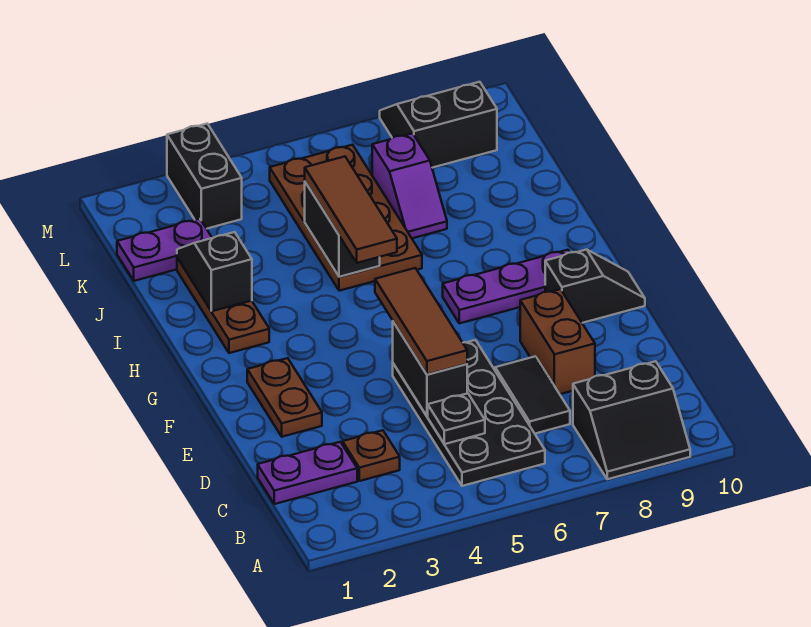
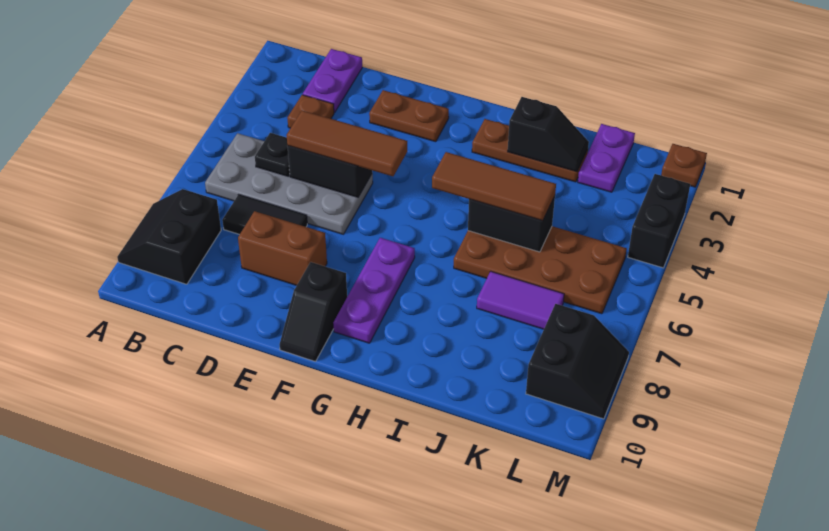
black 2x4 plate [393,340,545,486] -> grey 2x4 plate [205,133,373,234]
purple 1x2 slope [372,133,447,238] -> purple 1x2 tile [477,271,564,329]
black 1x2 brick [167,124,242,229] -> black 1x2 brick turned to [628,174,690,268]
none -> brown 1x1 plate [661,144,707,187]

